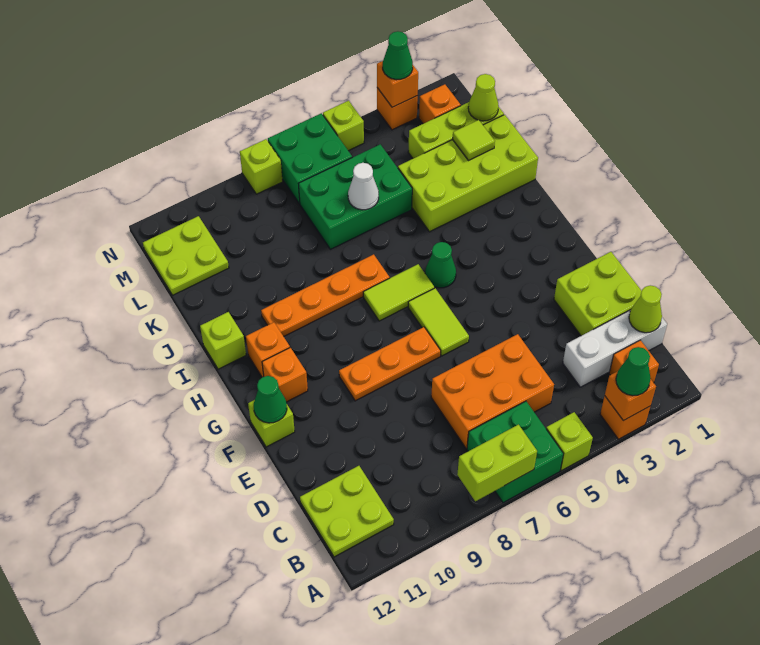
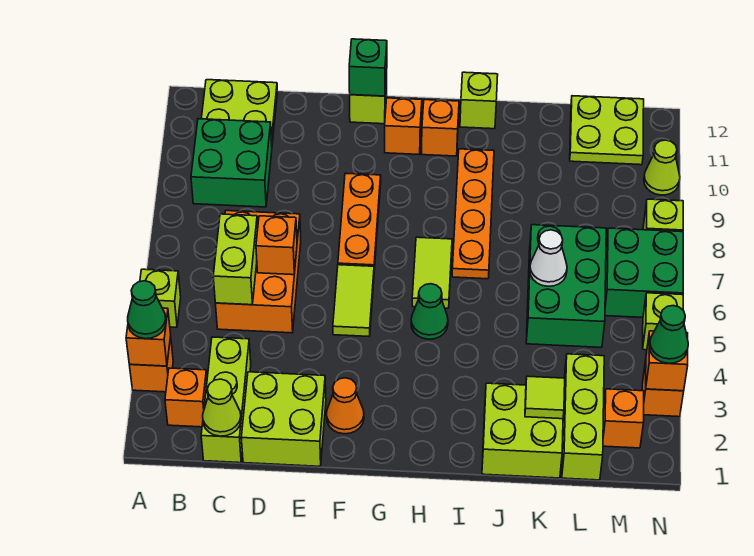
green 2x2 brick [467,401,563,503] -> green 2x2 brick moved to [191,119,272,207]
lime 1x2 brick [457,425,537,501] -> lime 1x2 brick moved to [213,214,258,305]
white 1x3 brick [563,310,667,387] -> lime 1x3 brick [201,337,251,463]
none -> orange 1x1 brick [256,216,297,275]
none -> orange 1x1 cone [326,378,364,434]
lime 1x2 tile [408,288,469,356] -> lime 1x2 tile turned to [333,265,374,336]
green 1x1 cone [254,376,287,423] -> green 1x1 brick [349,39,387,96]
lime 2x4 brick [398,115,538,232] -> lime 2x2 brick [482,383,563,478]
lime 1x1 cone [468,74,499,121] -> lime 1x1 cone moved to [644,140,680,195]

